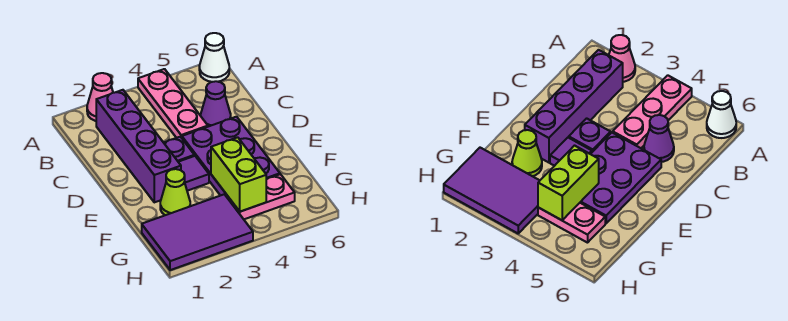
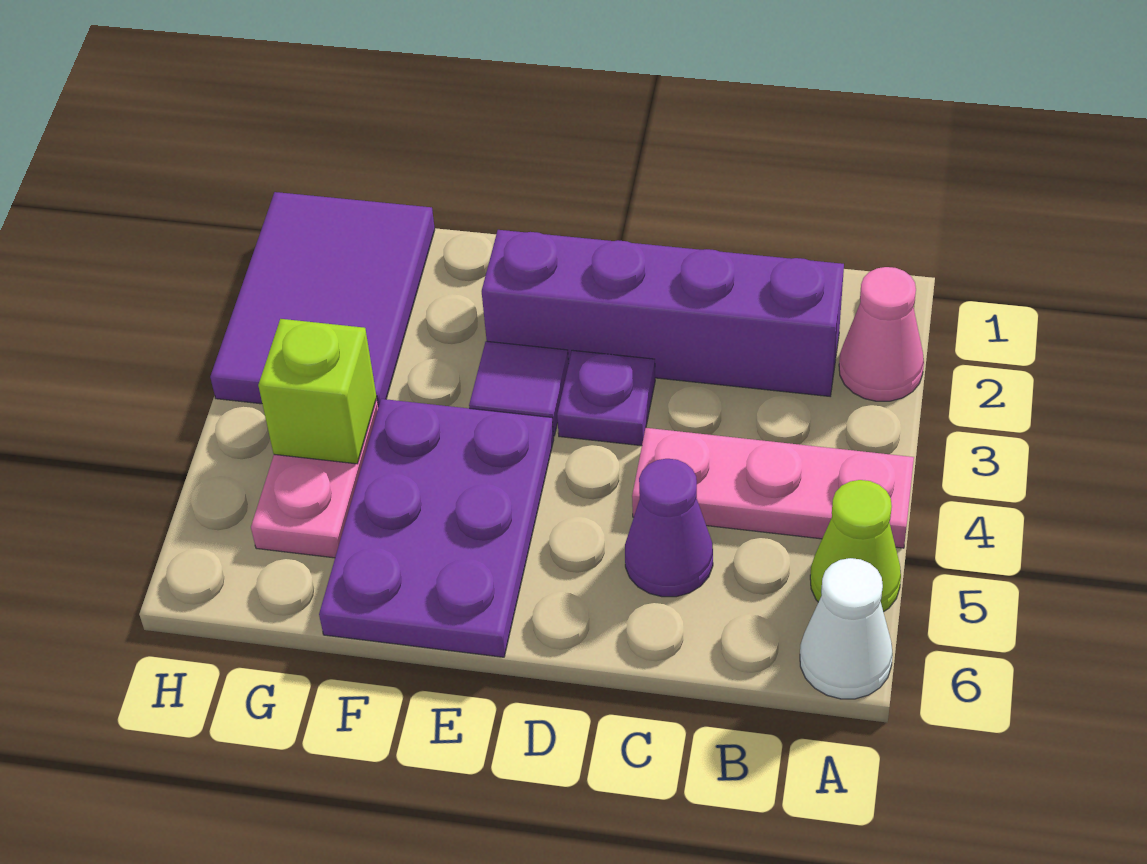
purple 2x3 plate [182,117,280,196] -> purple 2x3 plate turned to [319,399,554,657]
lime 1x1 cone [160,169,190,215] -> lime 1x1 cone moved to [810,480,901,612]
lime 1x2 brick [211,137,266,212] -> lime 1x1 brick [258,319,377,464]

